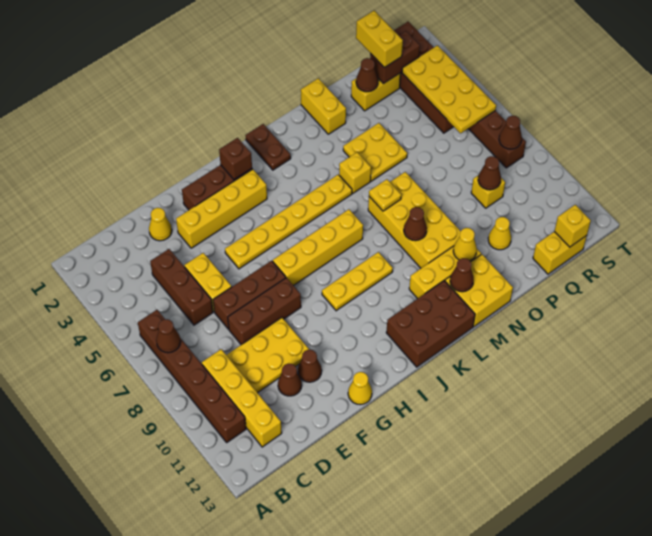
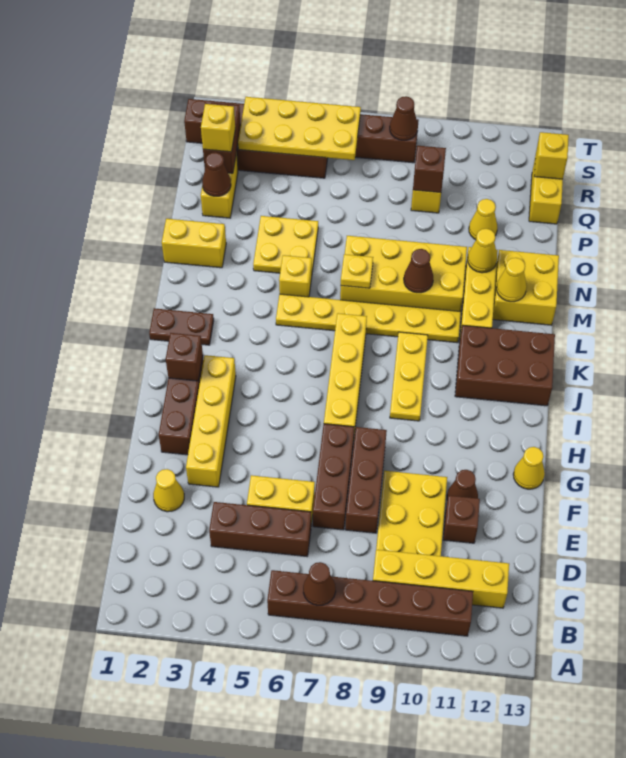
brown 1x1 cone [278,363,302,396] -> brown 1x1 brick [443,496,480,543]
yellow 1x6 plate [225,175,352,269] -> yellow 1x6 plate turned to [276,294,461,343]
brown 2x3 brick [386,281,475,367] -> brown 2x3 brick turned to [455,325,555,406]
brown 1x1 cone [450,258,474,292] -> yellow 1x1 cone [496,258,527,302]
yellow 1x2 brick [356,11,403,68] -> yellow 1x1 brick [201,104,235,152]
brown 1x1 cone [478,156,501,190] -> brown 1x1 brick [413,146,446,193]

